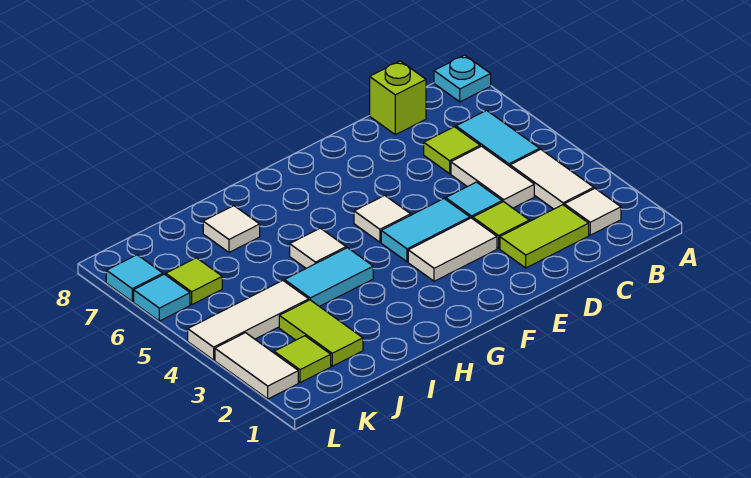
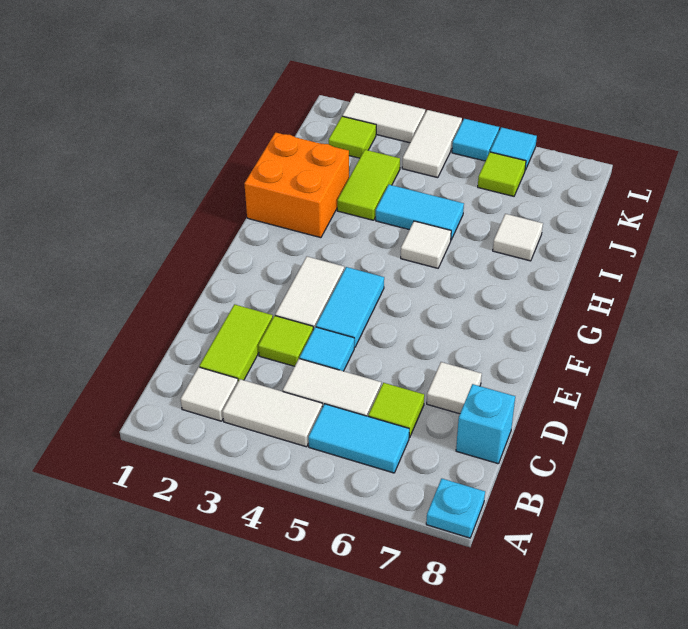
lime 1x1 brick [370,61,426,135] -> cyan 1x1 brick [456,384,515,464]
white 1x1 tile [354,195,411,242] -> white 1x1 tile moved to [427,362,482,414]
none -> orange 2x2 brick [244,132,349,238]
cyan 1x2 tile [284,248,373,306] -> cyan 1x2 tile turned to [376,185,464,240]
lime 1x2 tile [279,300,363,366] -> lime 1x2 tile turned to [337,150,400,220]
white 1x3 tile [188,281,309,360] -> white 1x2 tile [402,110,462,178]
cyan 1x1 tile [106,255,163,302] -> cyan 1x1 tile moved to [452,119,499,161]

